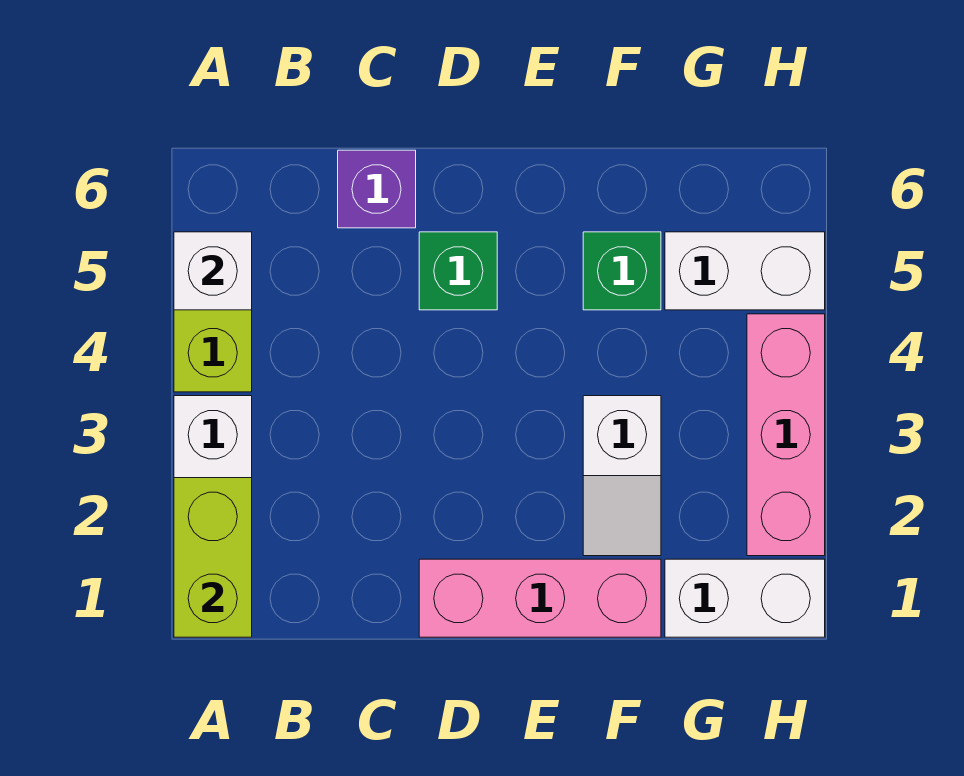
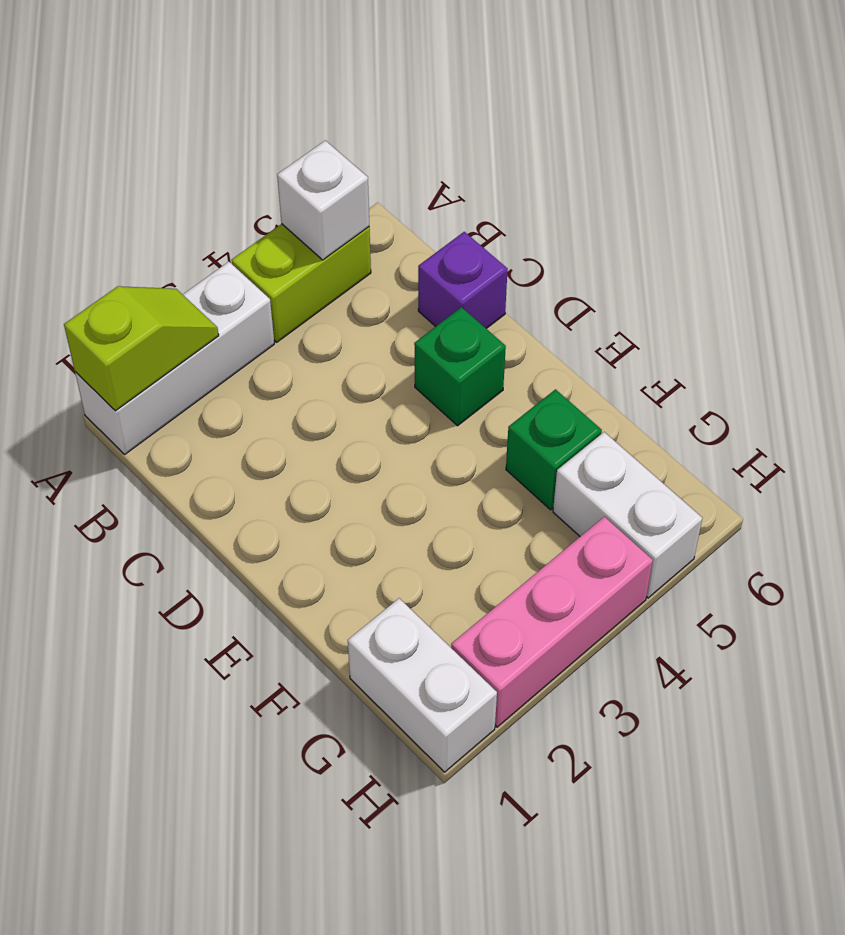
lime 1x2 brick [174,478,252,637] -> lime 1x2 slope [64,286,219,411]
pink 1x3 brick [419,559,661,637] -> none
white 1x2 slope [583,396,661,556] -> none

